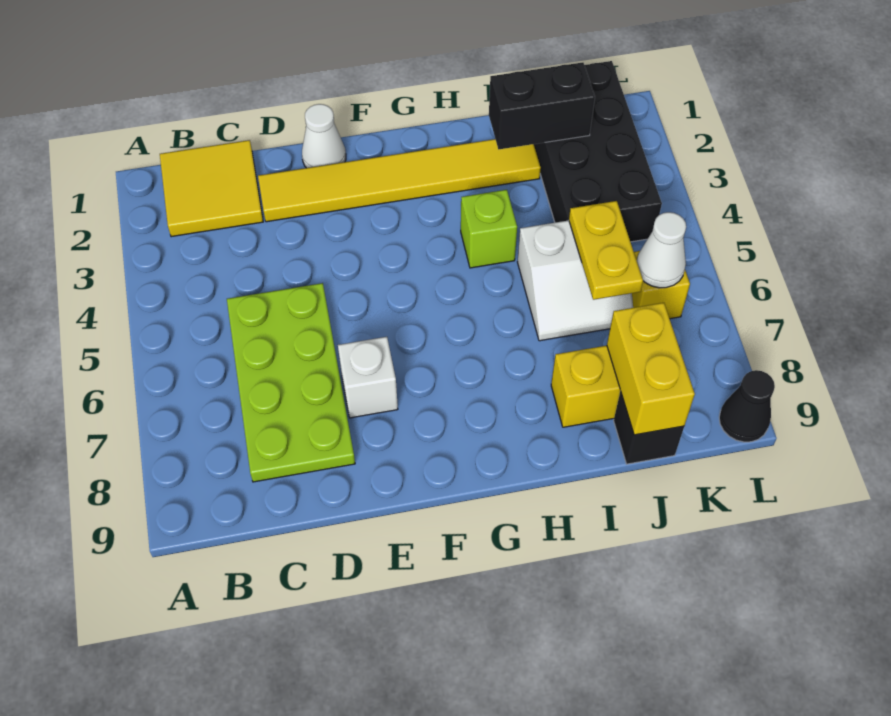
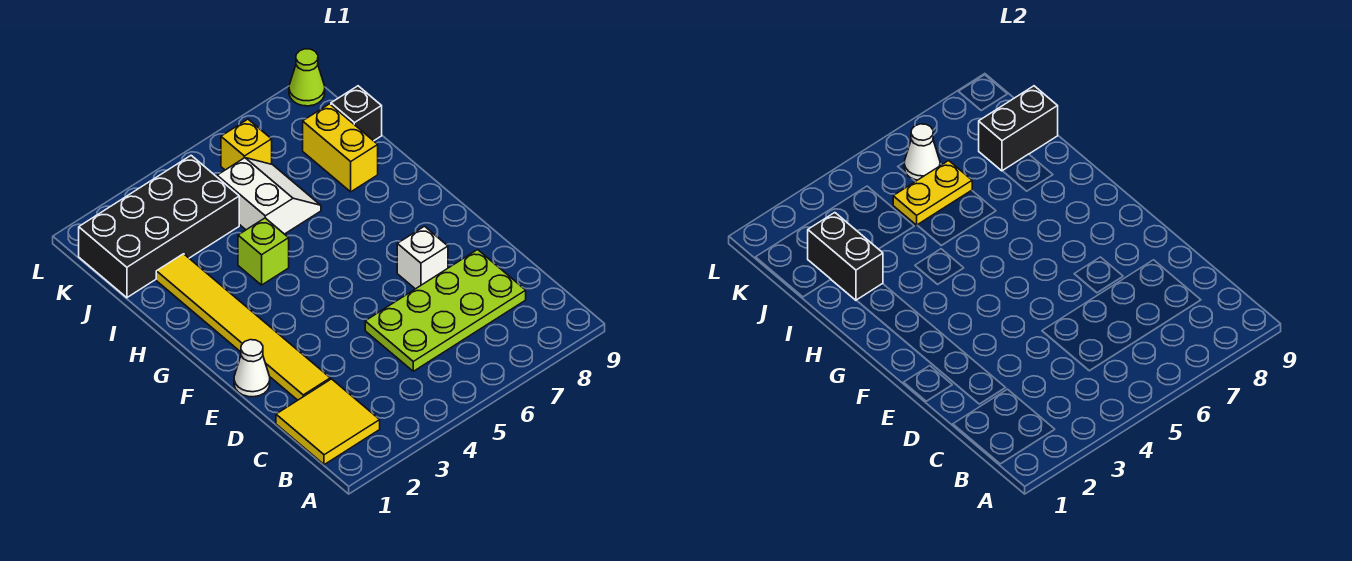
yellow 1x2 brick [607,303,695,435] -> black 1x2 brick [979,86,1058,171]
black 1x1 cone [719,370,775,442] -> lime 1x1 cone [289,49,325,106]

